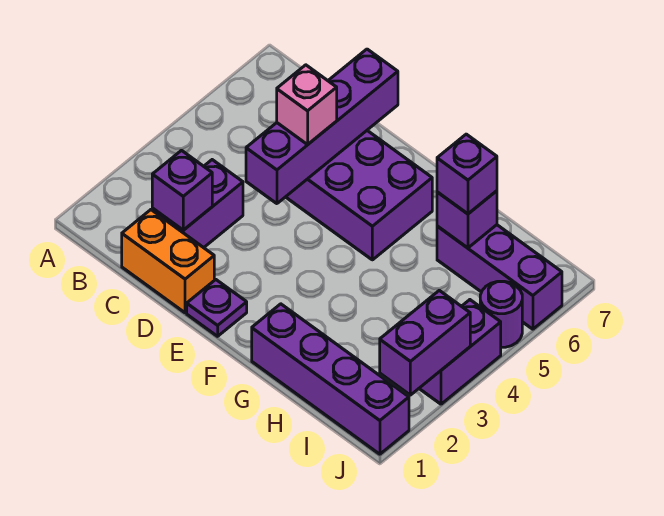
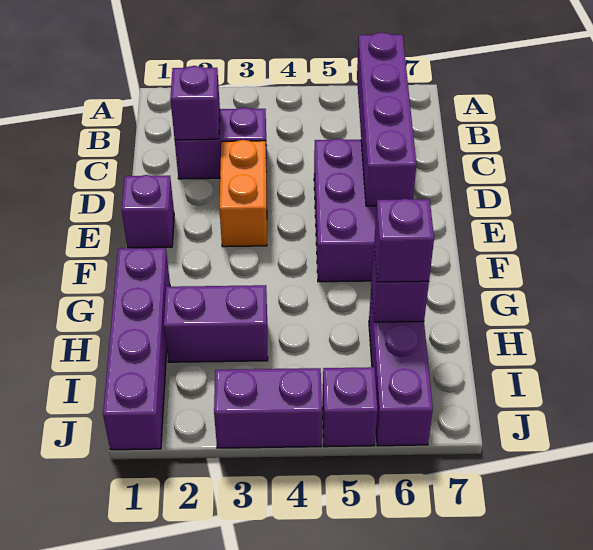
orange 1x2 brick [122,210,214,313] -> orange 1x2 brick moved to [219,140,267,247]
purple 1x4 brick [246,49,398,204] -> purple 1x4 brick turned to [357,32,416,206]
pink 1x1 brick [277,65,337,144] -> none
purple 1x1 plate [187,280,247,336] -> purple 1x1 brick [122,175,174,248]
purple 1x2 brick [380,290,470,395] -> purple 1x2 brick moved to [164,285,268,362]
purple 1x1 round brick [480,281,522,348] -> purple 1x1 brick [322,367,378,447]

